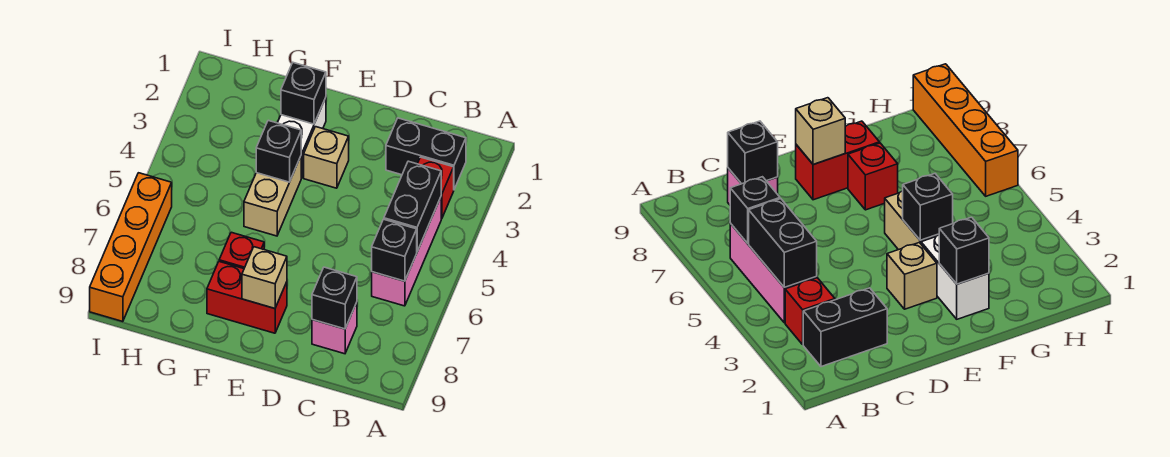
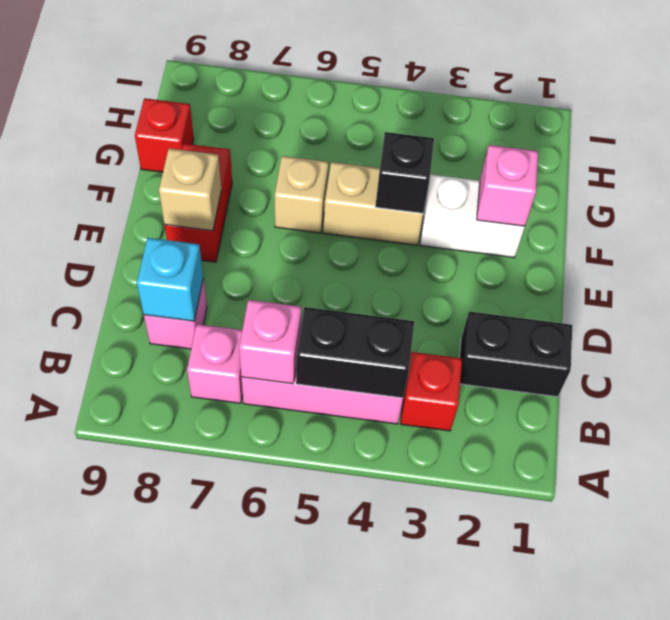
black 1x2 brick [386,118,466,189] -> black 1x2 brick turned to [459,312,572,397]
black 1x1 brick [372,219,417,281] -> pink 1x1 brick [239,300,302,384]
none -> pink 1x1 brick [187,324,243,403]
black 1x1 brick [312,267,357,329] -> cyan 1x1 brick [137,238,203,321]
tan 1x1 brick [304,127,349,188] -> tan 1x1 brick moved to [275,156,329,233]
black 1x1 brick [281,63,326,124] -> pink 1x1 brick [477,145,538,226]
red 1x1 brick [219,232,264,269] -> red 1x1 brick moved to [135,98,194,172]
orange 1x4 brick [90,173,172,322] -> none

